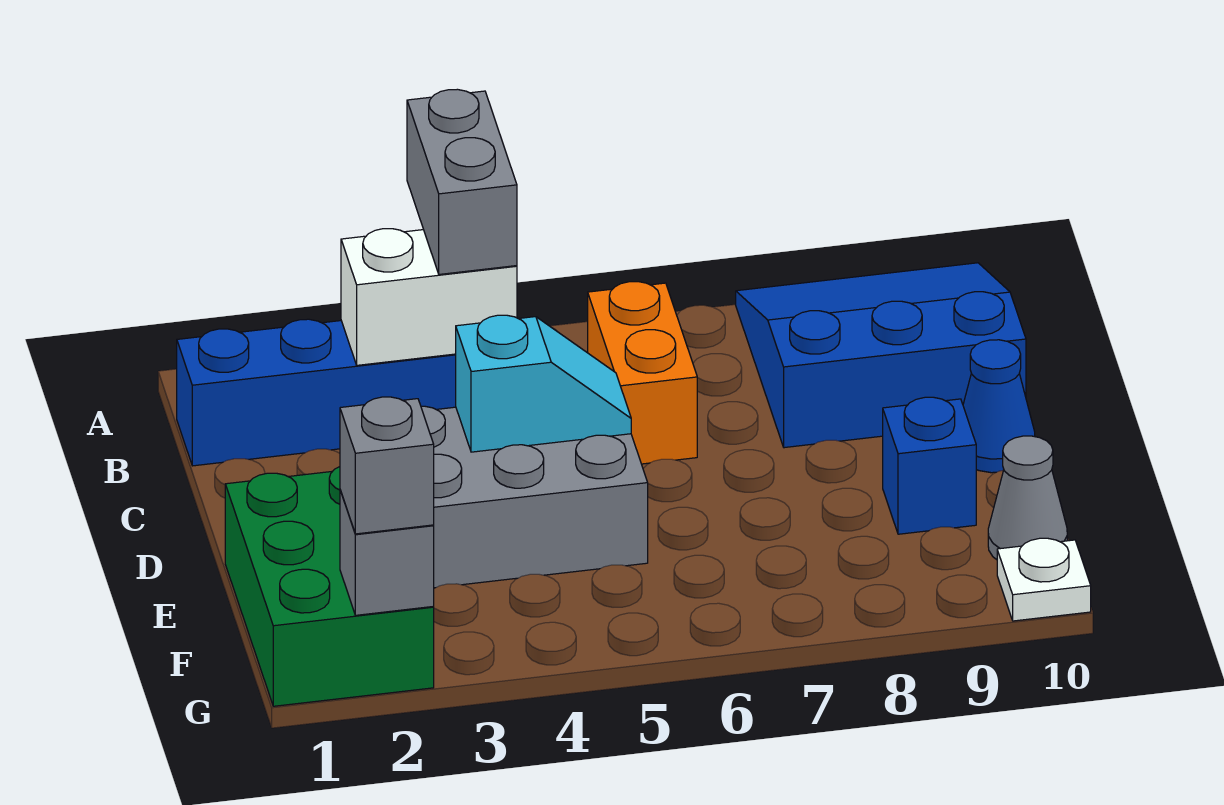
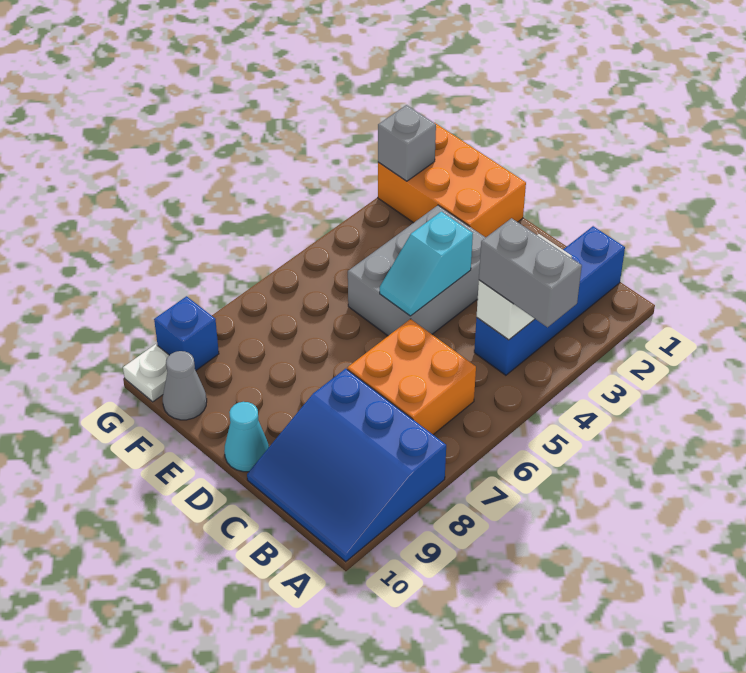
blue 3x3 slope [736,263,1026,448] -> blue 3x3 slope turned to [247,369,446,562]
orange 1x2 brick [588,282,697,464] -> orange 2x2 brick [347,319,476,435]
blue 1x1 cone [963,340,1035,473] -> cyan 1x1 cone [224,402,269,472]
green 2x3 brick [225,467,434,706] -> orange 2x3 brick [378,123,526,237]
blue 1x1 brick [883,397,976,534] -> blue 1x1 brick moved to [154,296,219,370]
grey 1x1 brick [340,397,434,534] -> none

